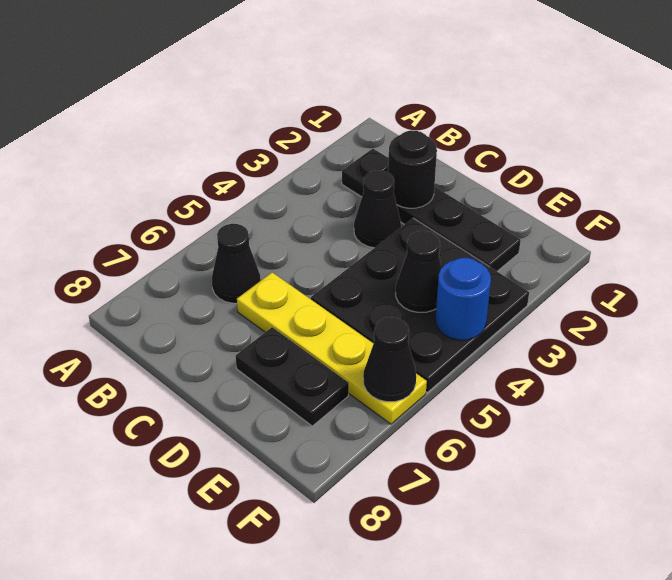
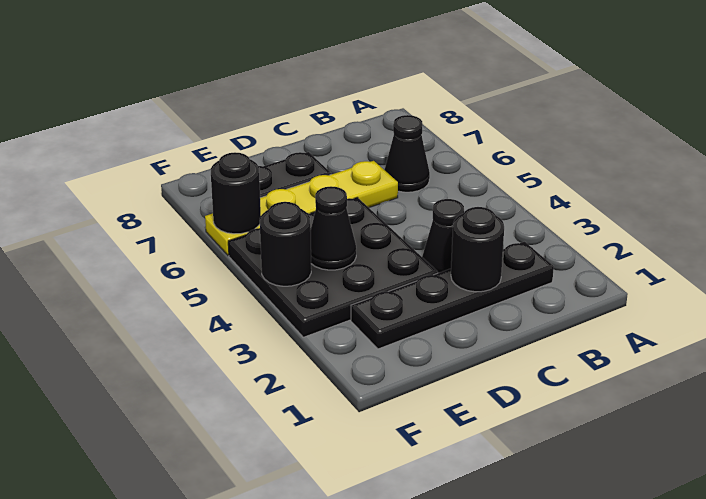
blue 1x1 round brick [435,258,491,340] -> black 1x1 round brick [260,202,311,286]
black 1x1 cone [363,317,416,402] -> black 1x1 round brick [211,152,261,234]

